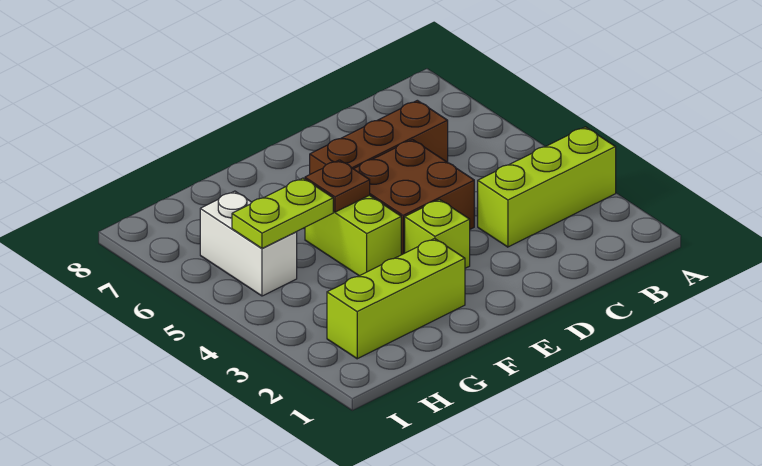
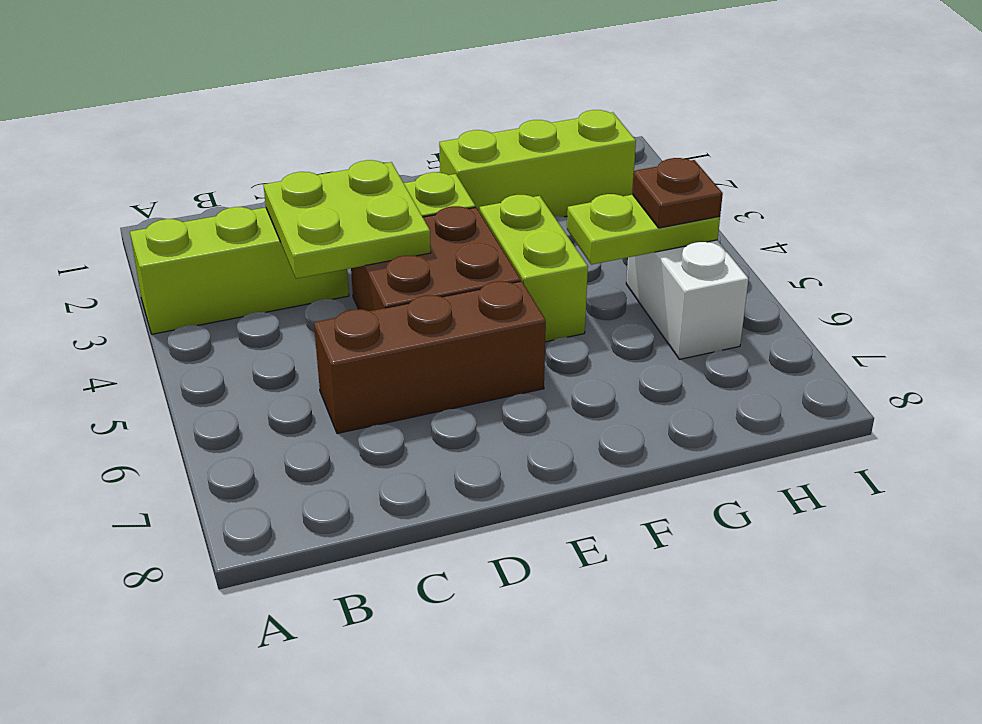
none -> lime 2x2 plate [263,160,431,279]
brown 1x1 plate [305,160,370,212] -> brown 1x1 plate moved to [632,158,723,228]

